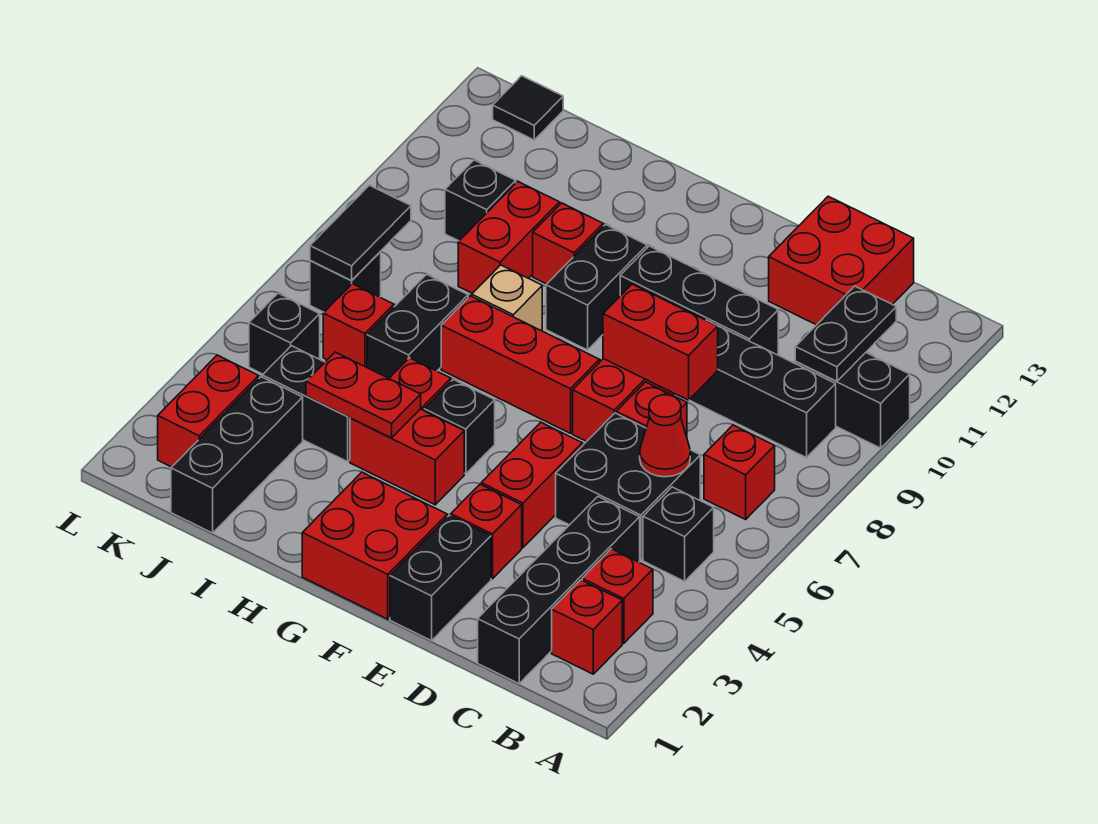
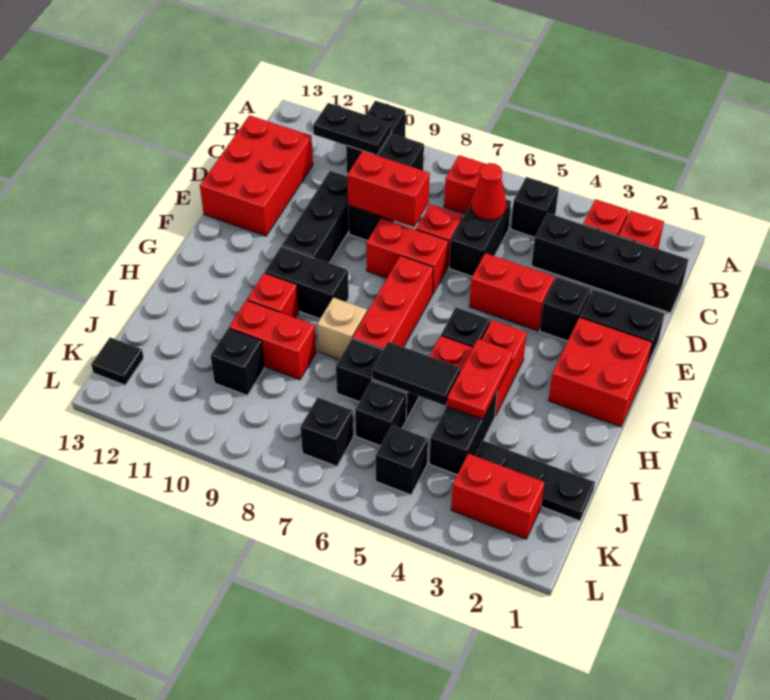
black 2x2 brick [556,413,700,560] -> black 1x2 brick [449,199,511,276]
red 2x2 brick [769,196,914,325] -> red 2x3 brick [200,115,313,236]
red 1x2 brick [603,284,718,400] -> red 1x2 brick turned to [347,151,430,227]
red 1x1 brick [451,485,522,579] -> black 1x1 brick [540,277,591,341]
black 1x3 brick [171,377,303,533] -> black 1x3 plate [475,440,595,521]
red 1x1 brick [323,284,394,367] -> black 1x1 brick [355,381,407,446]
black 1x2 tile [310,185,411,281] -> black 1x2 tile moved to [372,342,460,405]

